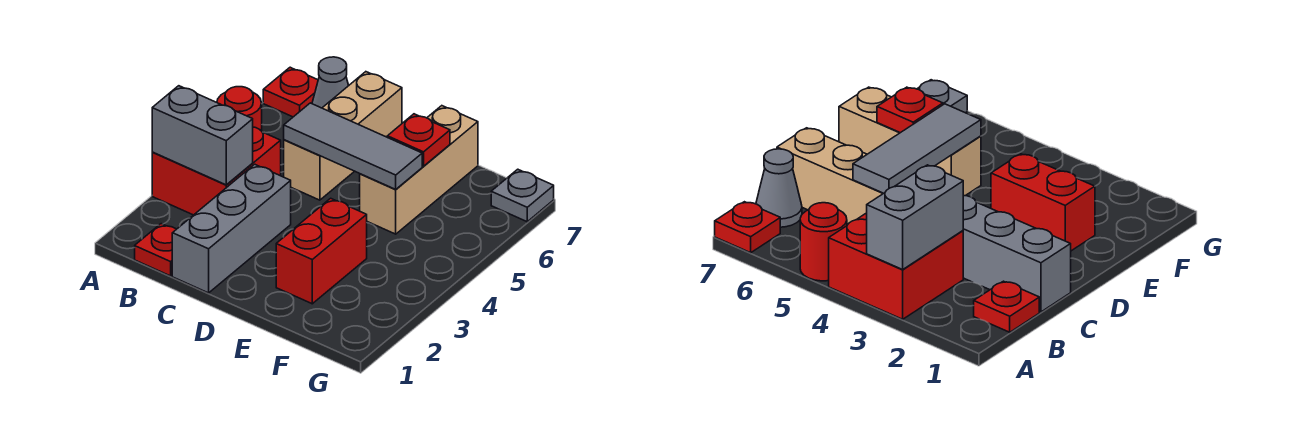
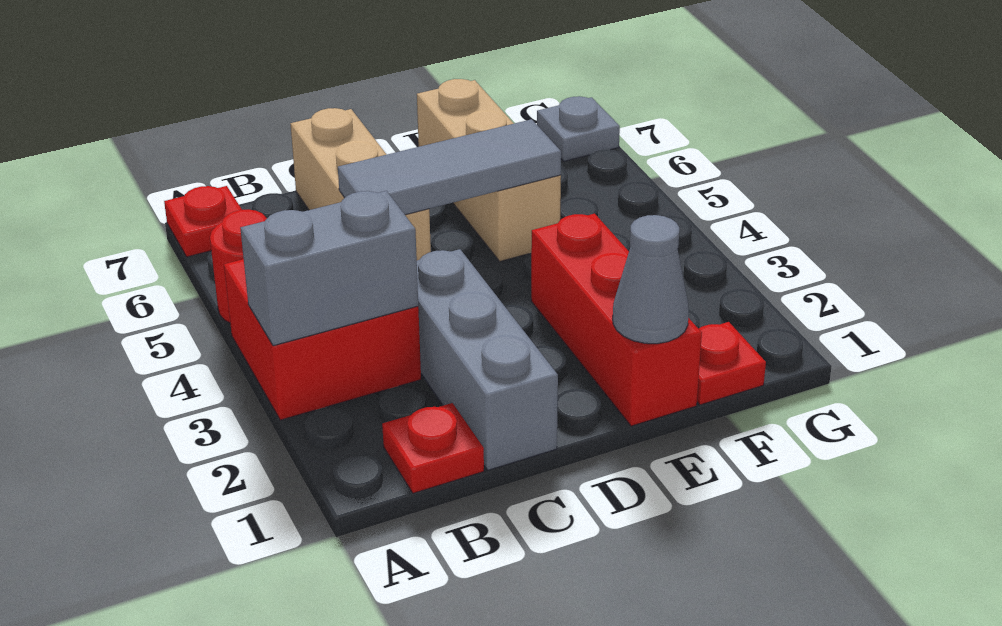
grey 1x1 cone [312,57,349,108] -> grey 1x1 cone moved to [613,215,689,344]
red 1x2 brick [276,198,367,304] -> red 1x3 brick [531,214,702,426]
red 1x1 plate [387,114,450,166] -> red 1x1 plate moved to [697,322,766,405]

